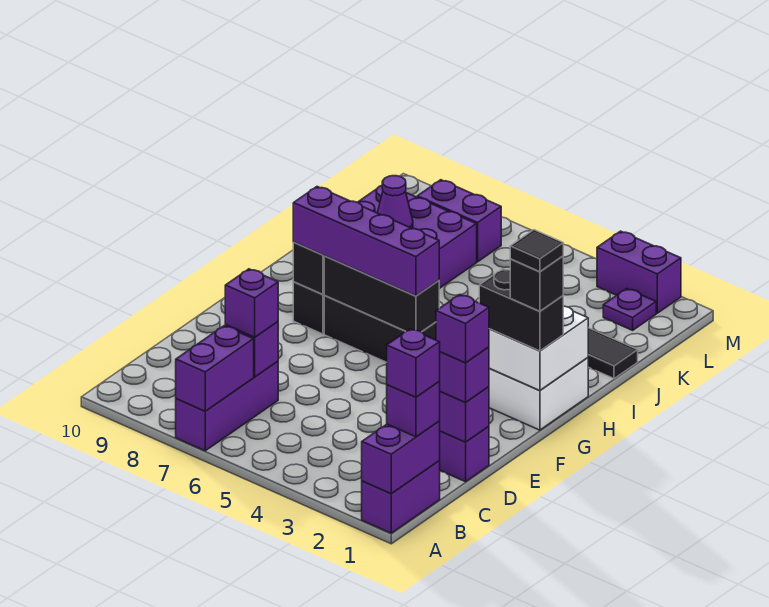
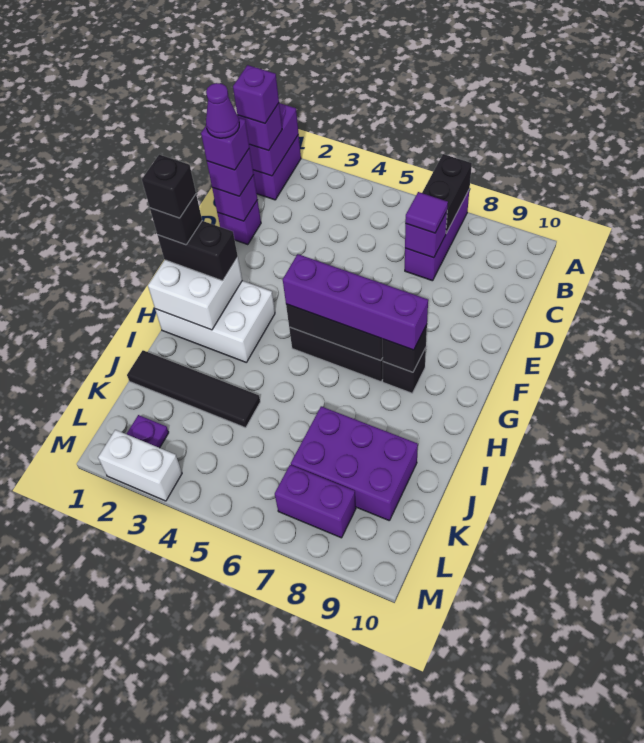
purple 1x2 brick [176,326,254,411] -> black 1x2 brick [422,154,472,233]
purple 1x1 brick [225,269,278,337] -> purple 1x1 tile [405,192,448,233]
black 1x1 tile [510,230,563,272] -> black 1x1 brick [142,155,196,218]
purple 1x1 cone [378,176,413,229] -> purple 1x1 cone moved to [206,83,239,138]
purple 1x2 brick [597,231,681,313] -> white 1x2 brick [98,430,182,501]

